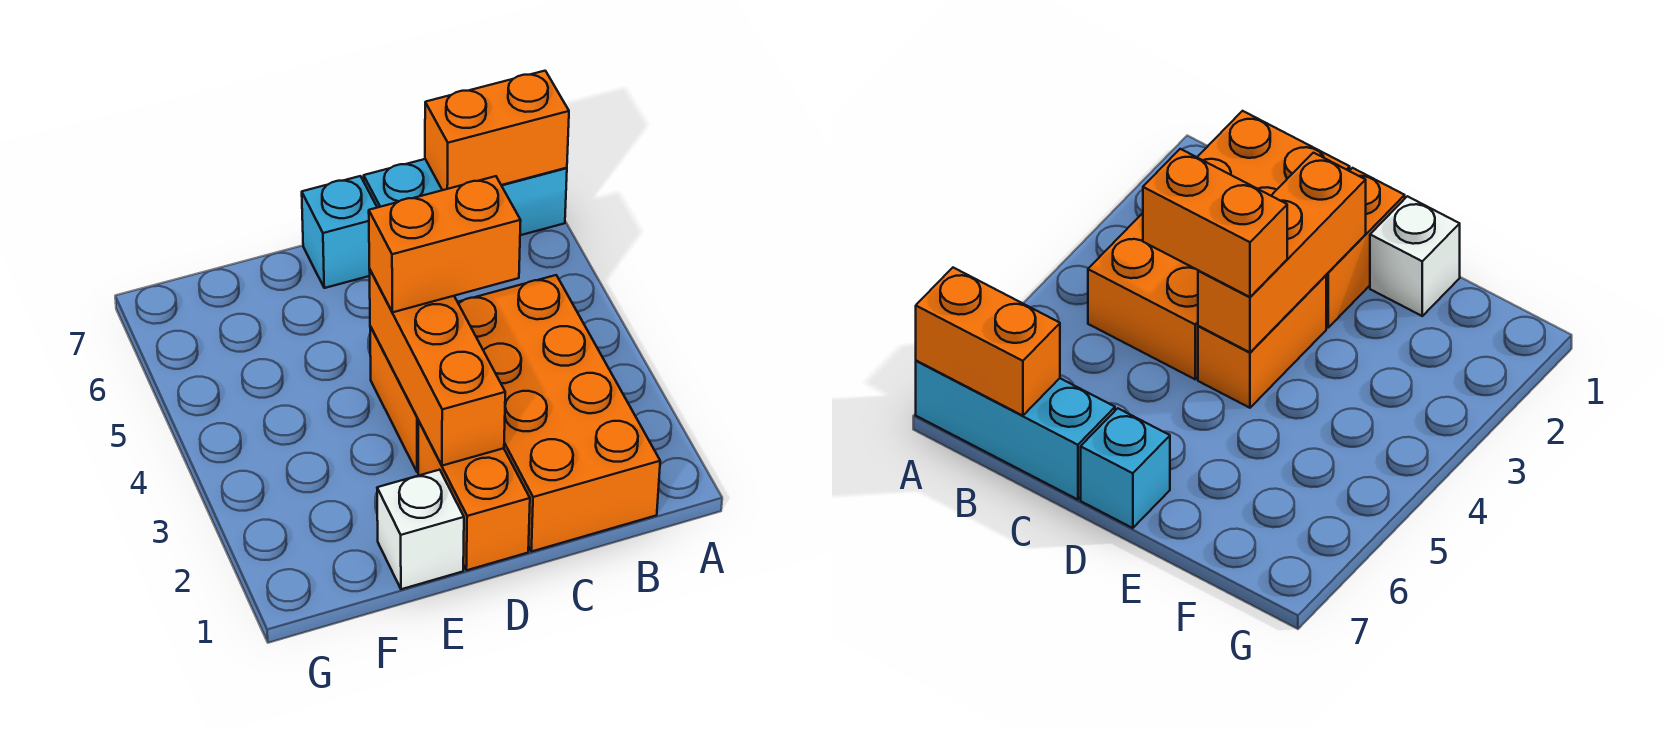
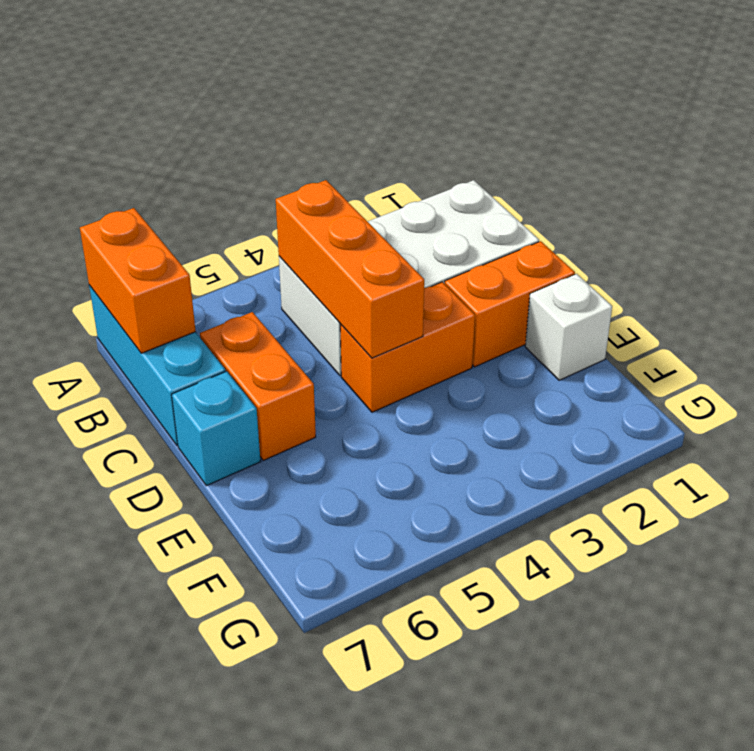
orange 2x4 brick [458,275,660,552] -> white 2x4 brick [279,180,539,376]
orange 1x2 brick [369,176,521,312] -> orange 1x2 brick moved to [200,312,316,460]
orange 1x3 brick [369,269,505,466] -> orange 1x3 brick turned to [276,180,424,358]

